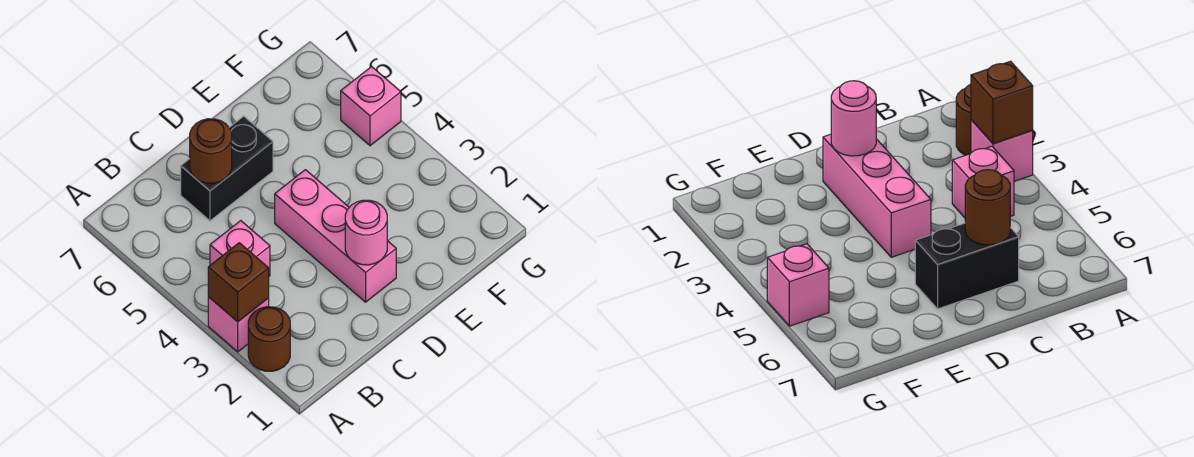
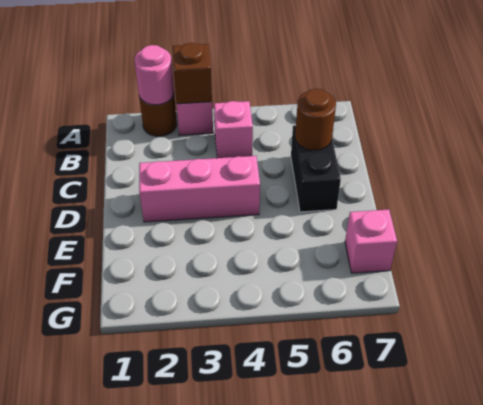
pink 1x1 round brick [345,200,387,265] -> pink 1x1 round brick moved to [135,45,174,105]
pink 1x1 brick [341,67,401,146] -> pink 1x1 brick moved to [345,209,397,273]

